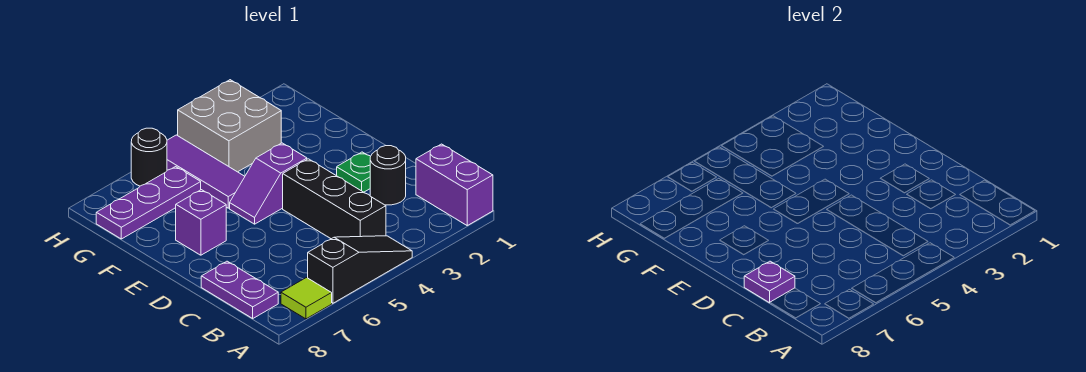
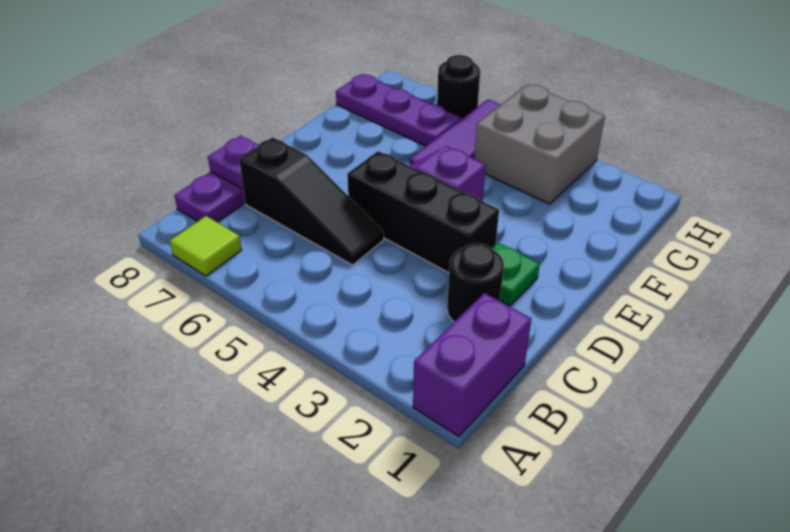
black 1x3 slope [308,236,412,303] -> black 1x3 slope moved to [239,137,384,265]
black 1x3 brick [283,159,386,239] -> black 1x3 brick turned to [347,151,499,273]
purple 1x1 brick [176,190,226,255] -> none

